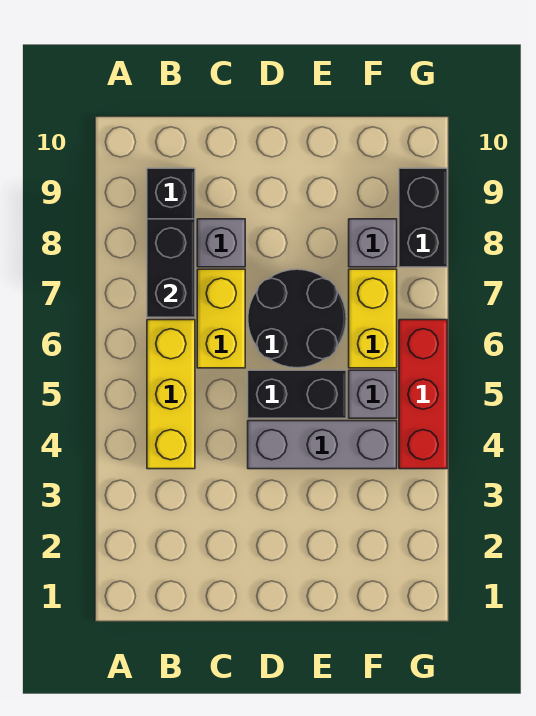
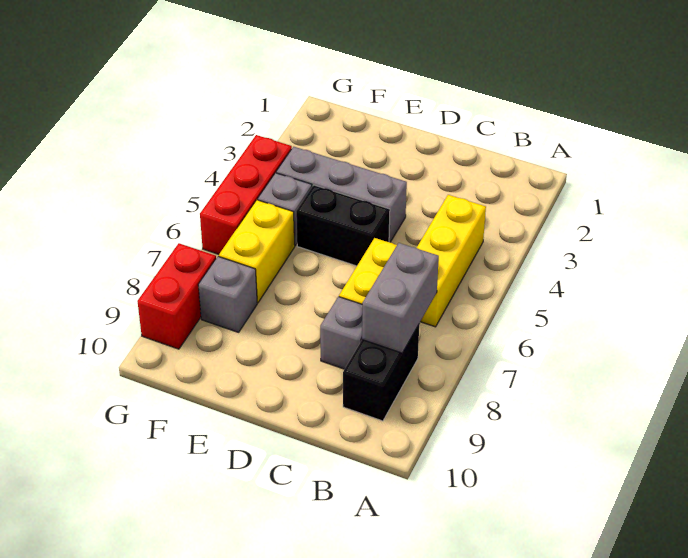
black 1x2 brick [147,219,195,317] -> grey 1x2 brick [362,243,439,353]
black 2x2 round brick [248,269,346,368] -> none
black 1x2 brick [399,168,447,267] -> red 1x2 brick [137,243,216,349]

